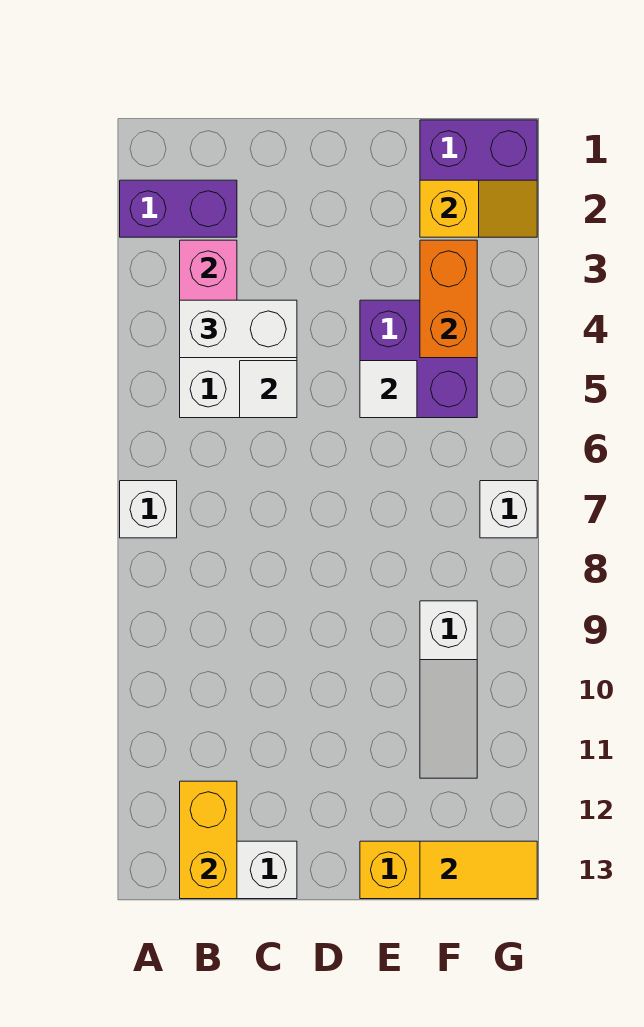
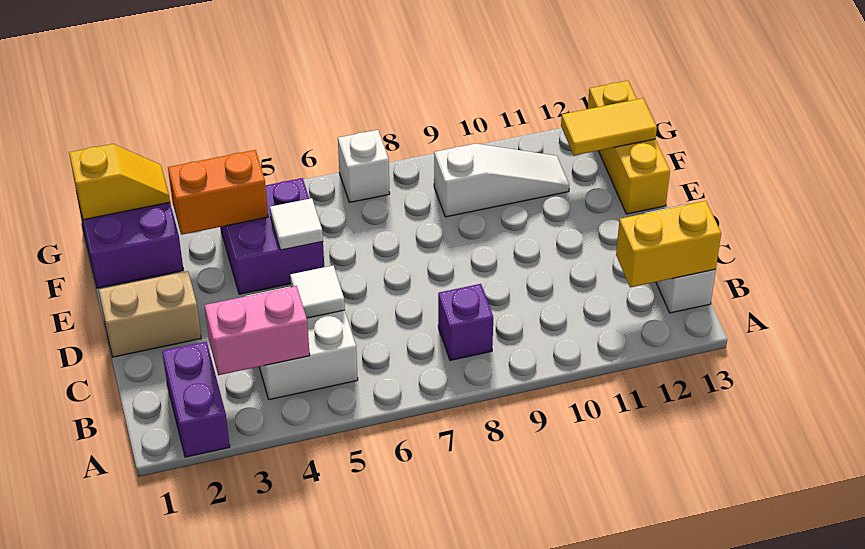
white 1x1 brick [120,481,177,538] -> none
white 1x2 brick [180,300,297,358] -> none
none -> purple 1x1 brick [438,284,493,360]
none -> tan 1x2 brick [99,271,201,357]
yellow 1x2 slope [420,180,537,237] -> yellow 1x2 slope turned to [69,144,170,220]
yellow 1x2 tile [420,841,537,899] -> yellow 1x2 tile turned to [561,98,657,155]

